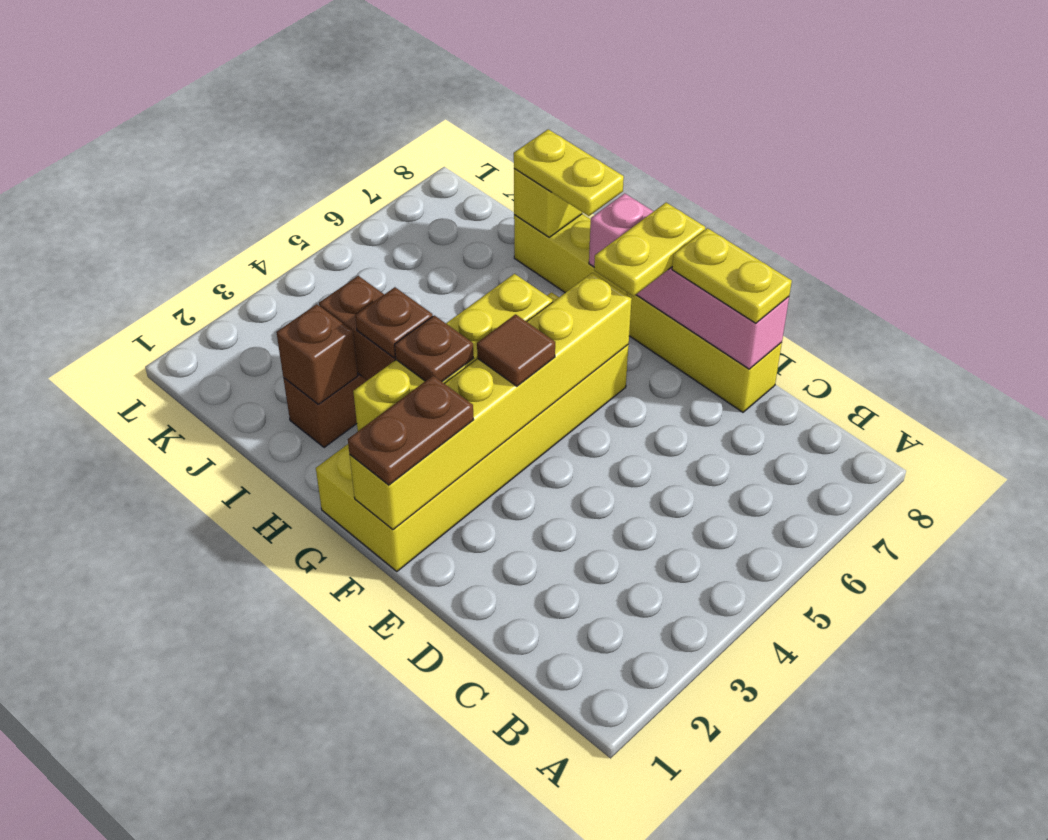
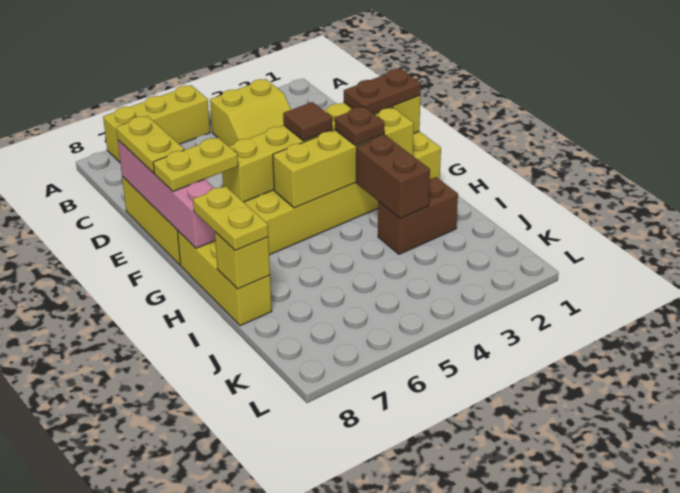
none -> yellow 1x3 brick [103,85,210,162]
none -> yellow 2x2 slope [210,79,291,146]
brown 1x1 plate [355,287,433,358] -> none
brown 1x1 brick [276,304,358,404] -> none

